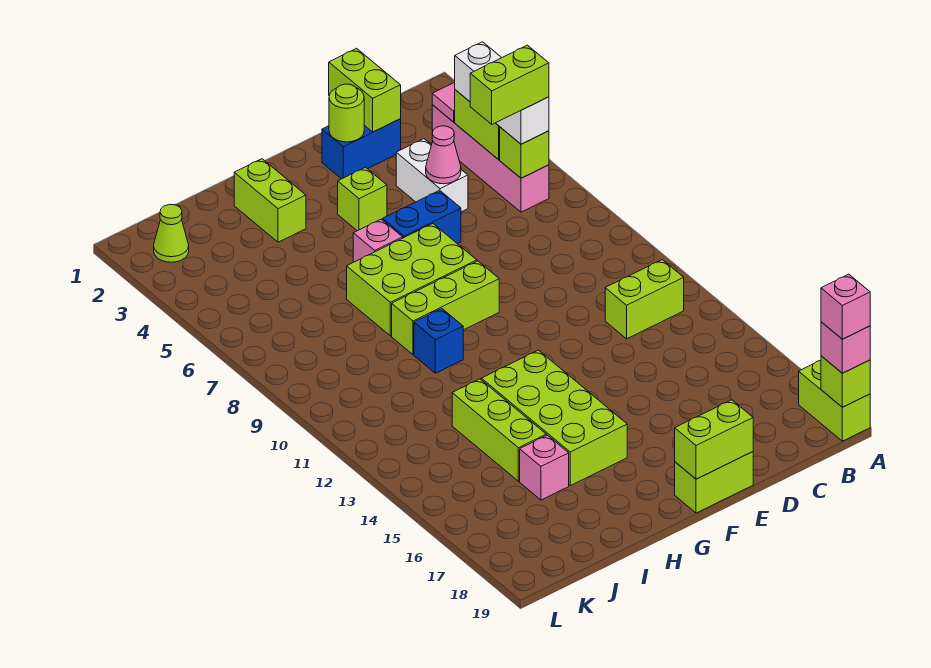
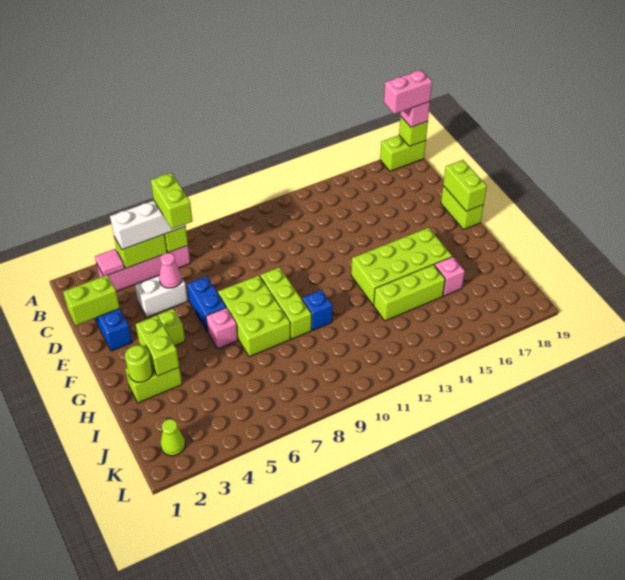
pink 1x1 brick [821,274,870,339] -> pink 1x2 brick [384,70,432,114]
lime 1x2 brick [605,260,684,339] -> lime 1x2 brick moved to [136,316,179,376]
lime 1x1 round brick [329,84,364,142] -> lime 1x1 round brick moved to [125,345,153,382]

